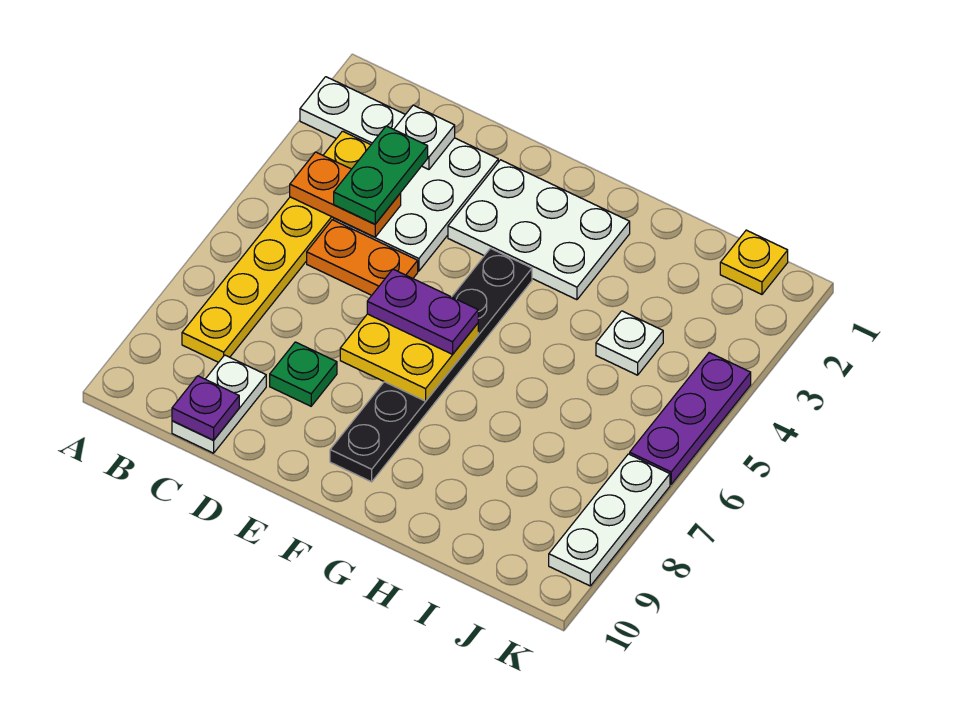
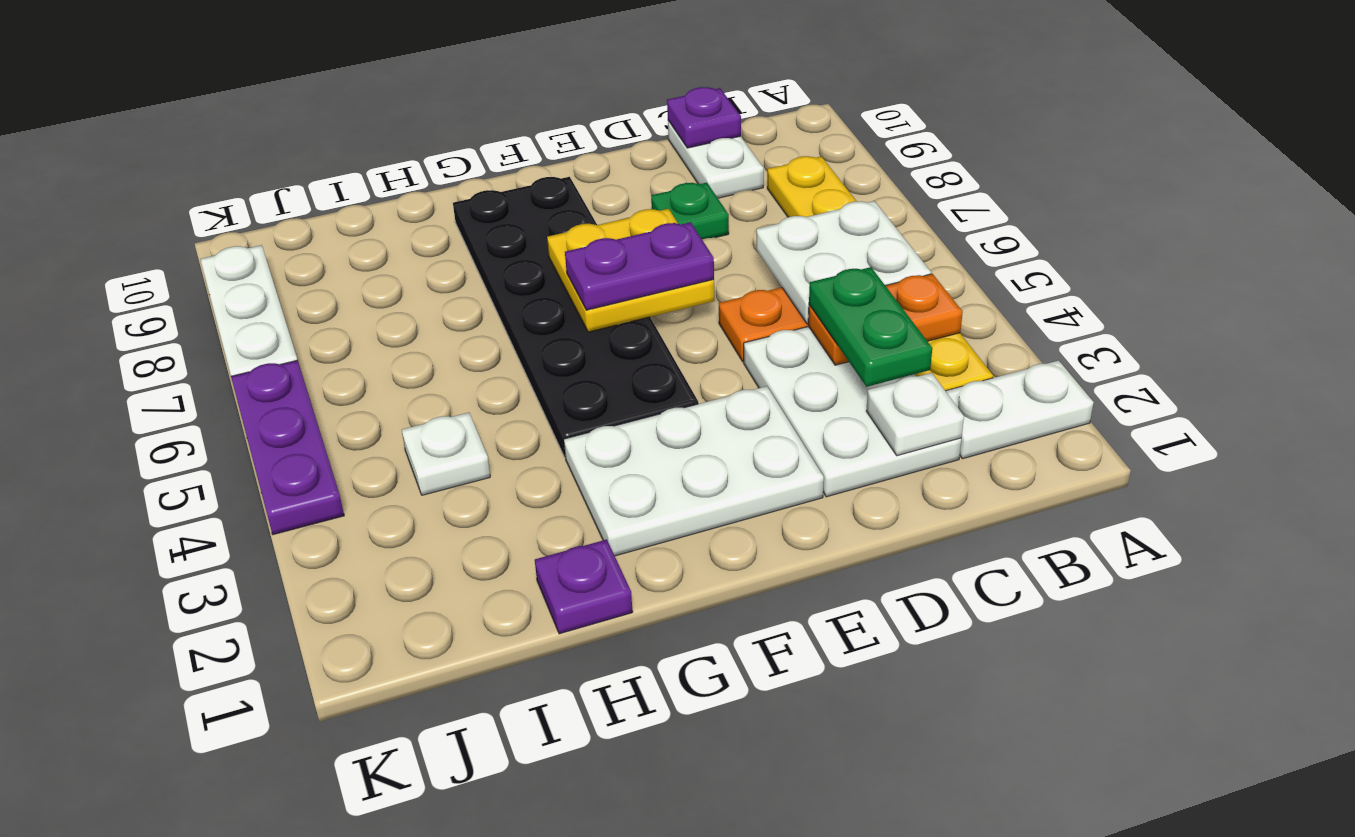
none -> white 2x2 plate [756,201,931,324]
black 1x6 plate [330,248,532,482] -> black 2x6 plate [453,177,698,458]
none -> purple 1x1 plate [535,539,632,634]
yellow 1x1 plate [720,230,788,294] -> none

